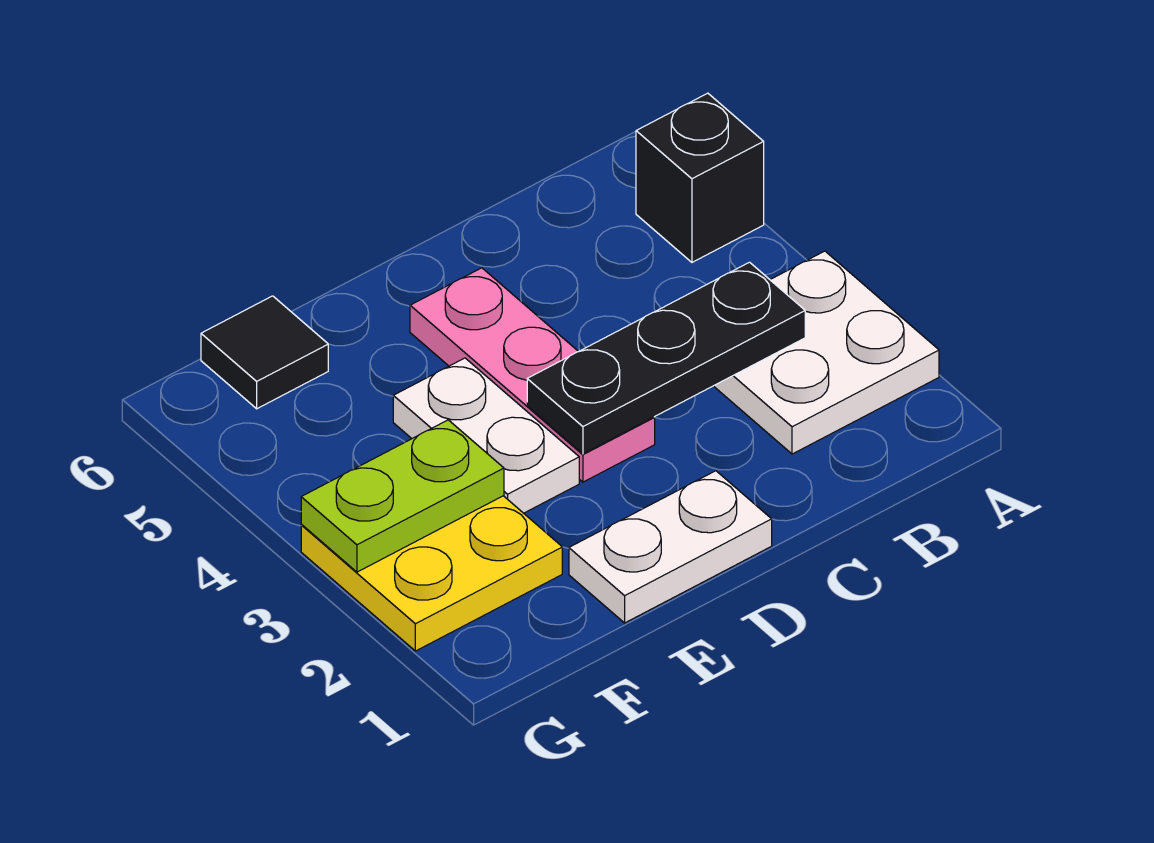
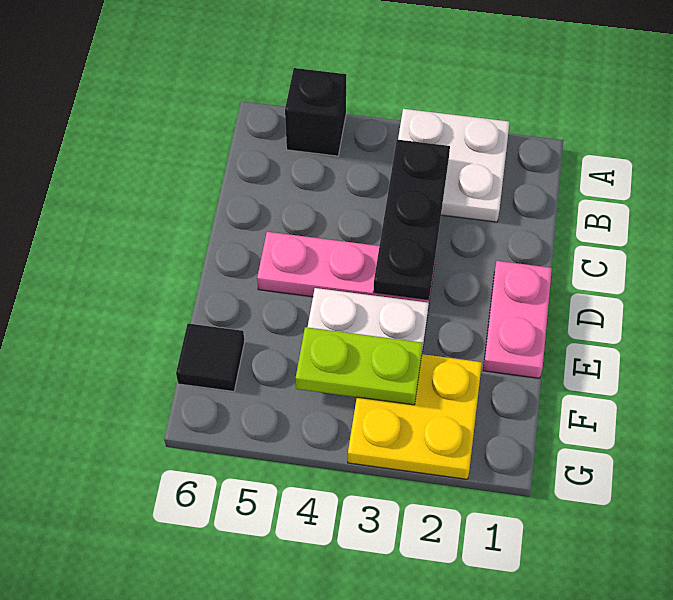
white 1x2 plate [569,471,772,623] -> pink 1x2 plate [483,261,552,378]
lime 1x2 plate [301,420,504,572] -> lime 1x2 plate turned to [296,327,423,405]

